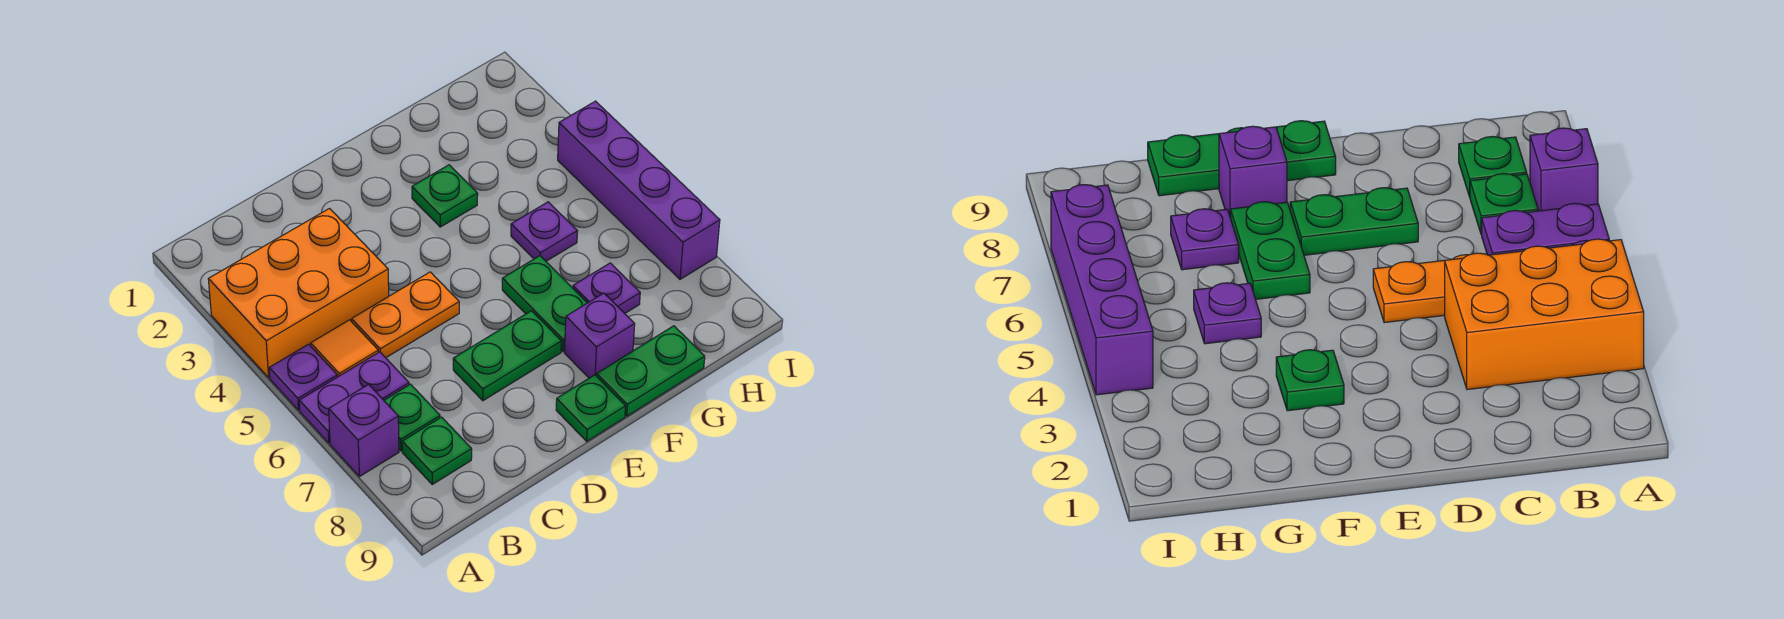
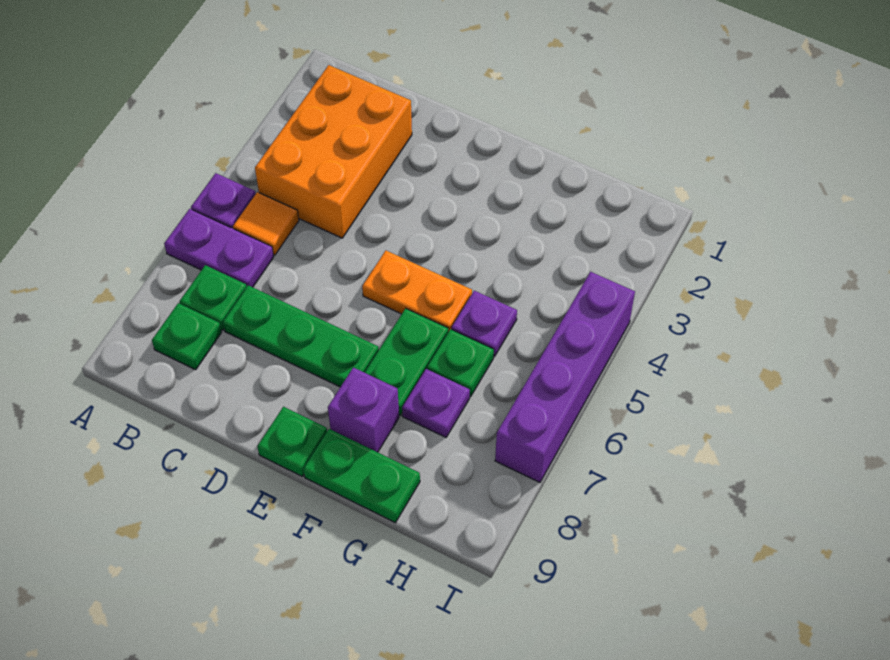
orange 2x3 brick [208,209,389,377] -> orange 2x3 brick turned to [255,65,412,238]
purple 1x1 brick [329,385,399,477] -> none
orange 1x2 plate [352,272,459,358] -> orange 1x2 plate moved to [362,251,472,332]
green 1x2 plate [453,311,561,401] -> green 1x3 plate [223,285,379,387]
green 1x1 plate [412,165,478,227] -> green 1x1 plate moved to [427,329,494,397]

